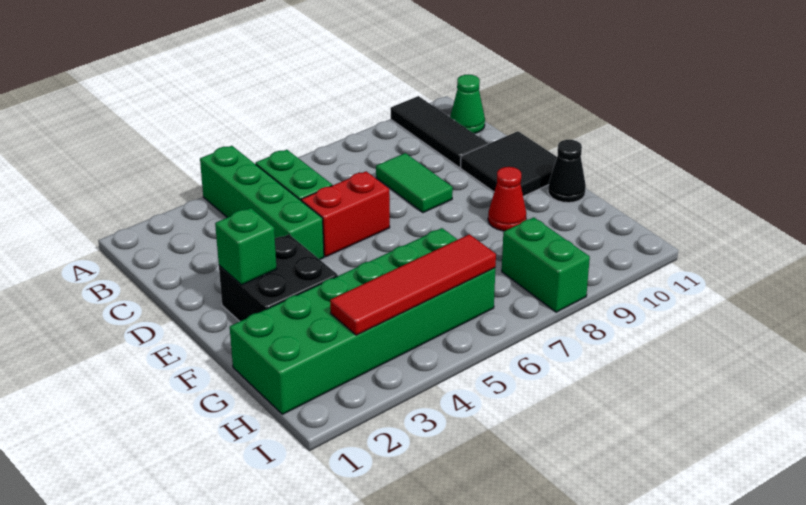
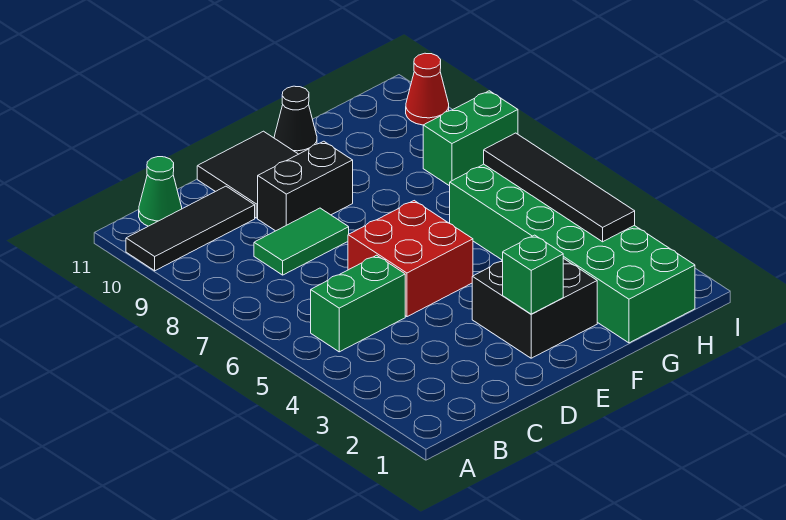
green 1x4 brick [200,146,324,259] -> none
red 1x2 brick [301,171,390,257] -> red 2x2 brick [348,201,473,317]
none -> black 1x2 brick [258,141,353,231]
red 1x1 cone [488,167,526,231] -> red 1x1 cone moved to [406,53,449,125]
red 1x4 tile [330,234,496,335] -> black 1x4 tile [484,133,635,242]

